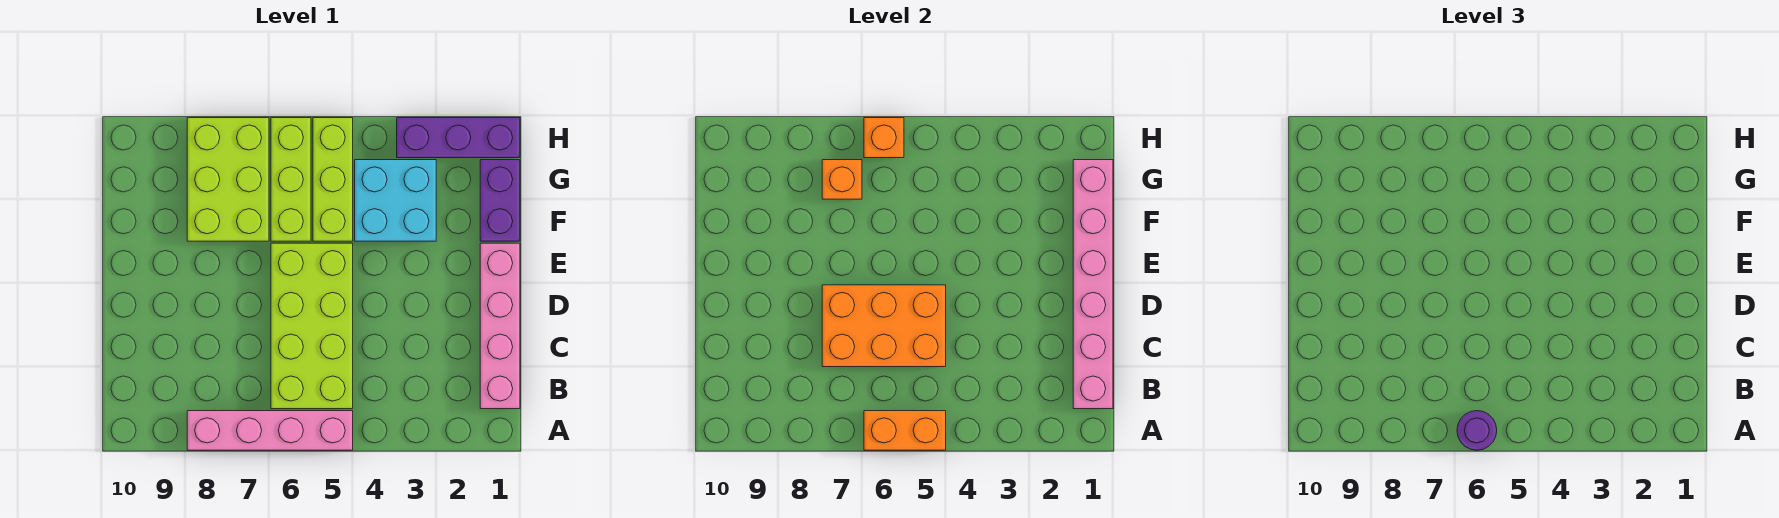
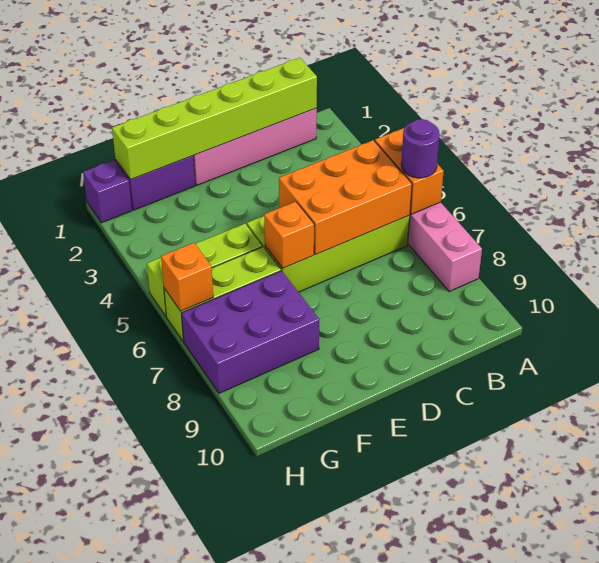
pink 1x6 brick [1073,160,1113,409] -> lime 1x6 brick [112,58,317,180]
orange 2x3 brick [822,285,946,367] -> orange 2x3 brick turned to [279,140,412,254]
cyan 2x2 brick [355,160,436,241] -> none
lime 2x3 brick [187,118,269,241] -> purple 2x3 brick [181,271,319,393]
orange 1x1 brick [822,160,862,199] -> orange 1x1 brick moved to [264,202,314,268]
purple 1x3 brick [397,118,520,158] -> purple 1x1 brick [83,160,132,223]

